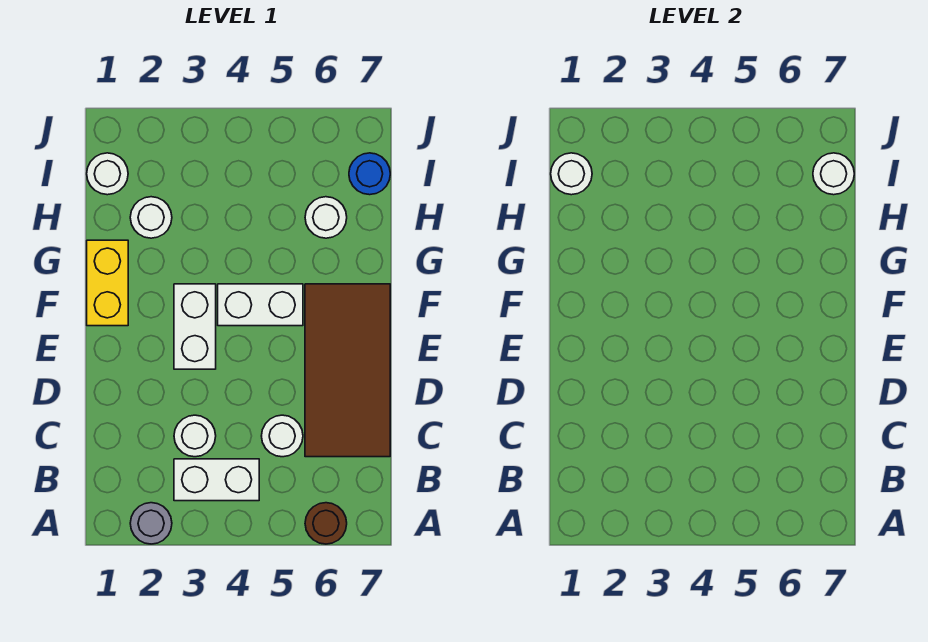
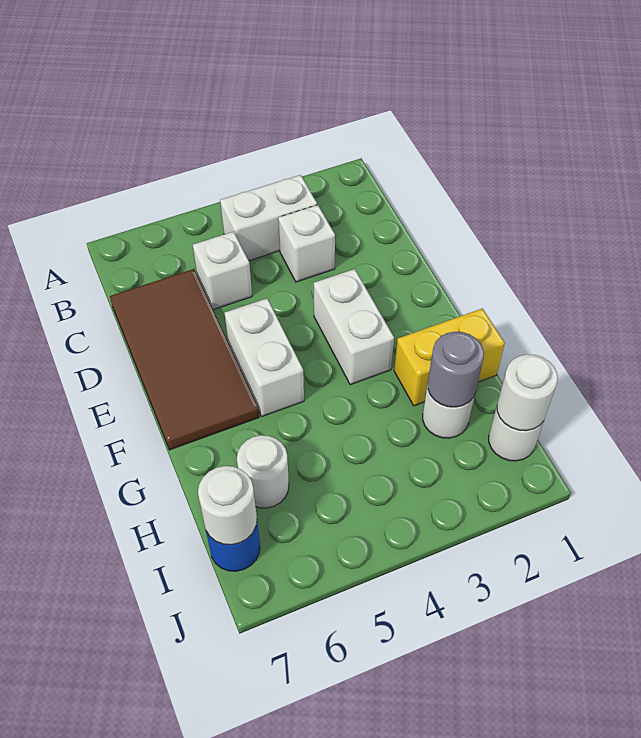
grey 1x1 round brick [130,503,172,544] -> grey 1x1 round brick moved to [428,332,484,407]
brown 1x1 round brick [305,503,347,544] -> none
white 1x1 round brick [174,415,216,457] -> white 1x1 brick [278,205,335,282]
white 1x1 round brick [262,415,303,457] -> white 1x1 brick [193,232,252,310]
yellow 1x2 brick [87,240,128,326] -> yellow 1x2 brick turned to [394,309,505,406]
white 1x2 brick [218,284,303,326] -> white 1x2 brick turned to [225,298,304,416]

